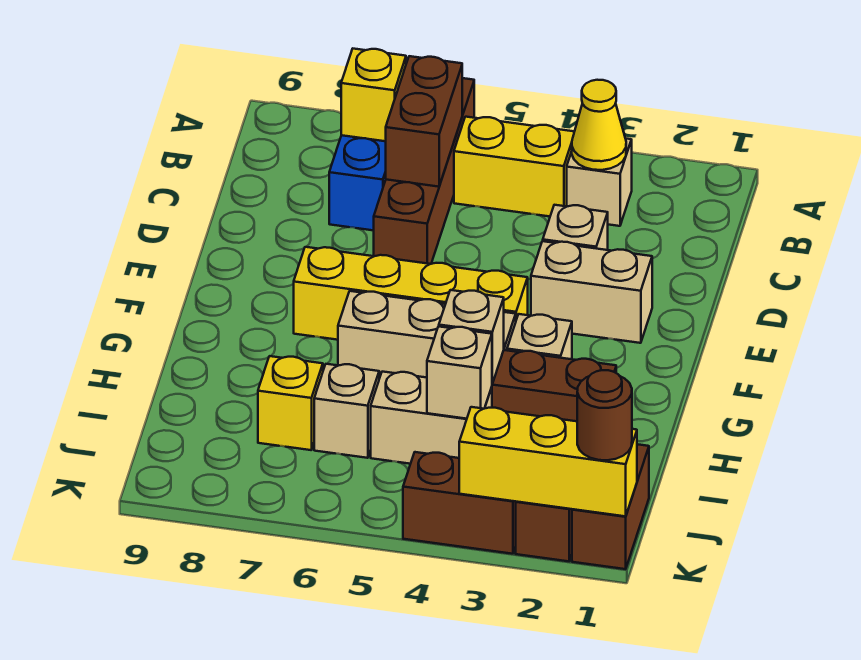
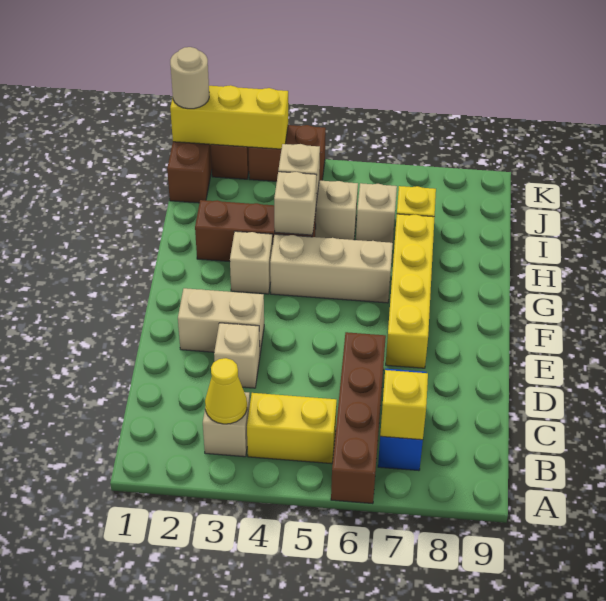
brown 1x2 brick [386,56,462,187] -> none
yellow 1x4 brick [294,247,528,340] -> yellow 1x4 brick turned to [386,214,434,368]
brown 1x1 round brick [577,370,632,460] -> tan 1x1 round brick [170,47,209,109]

